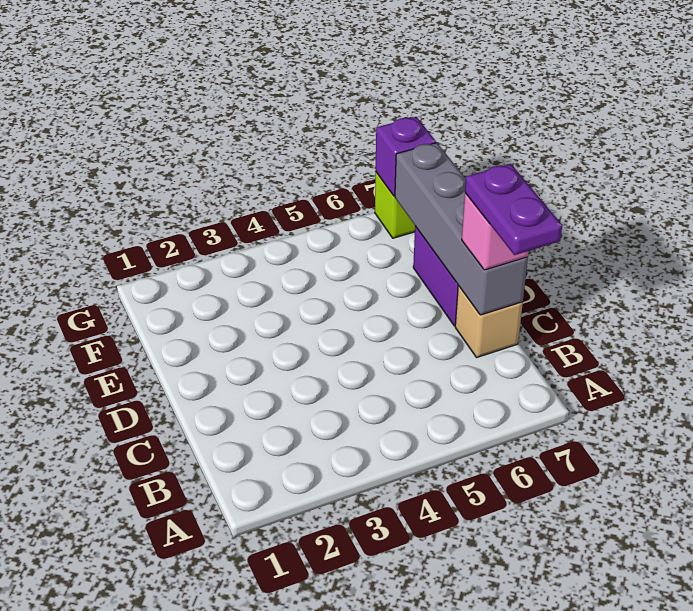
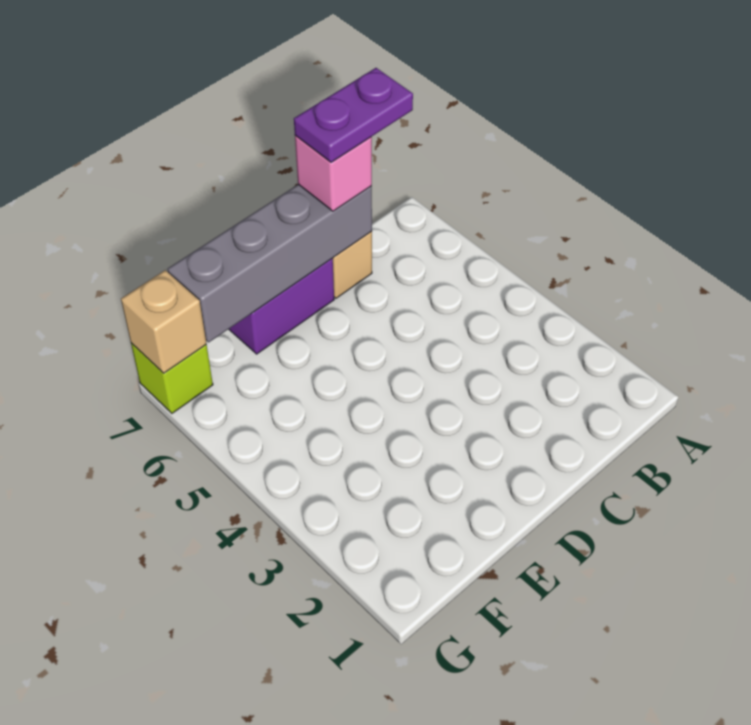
purple 1x1 brick [376,117,436,196] -> tan 1x1 brick [121,270,206,373]

